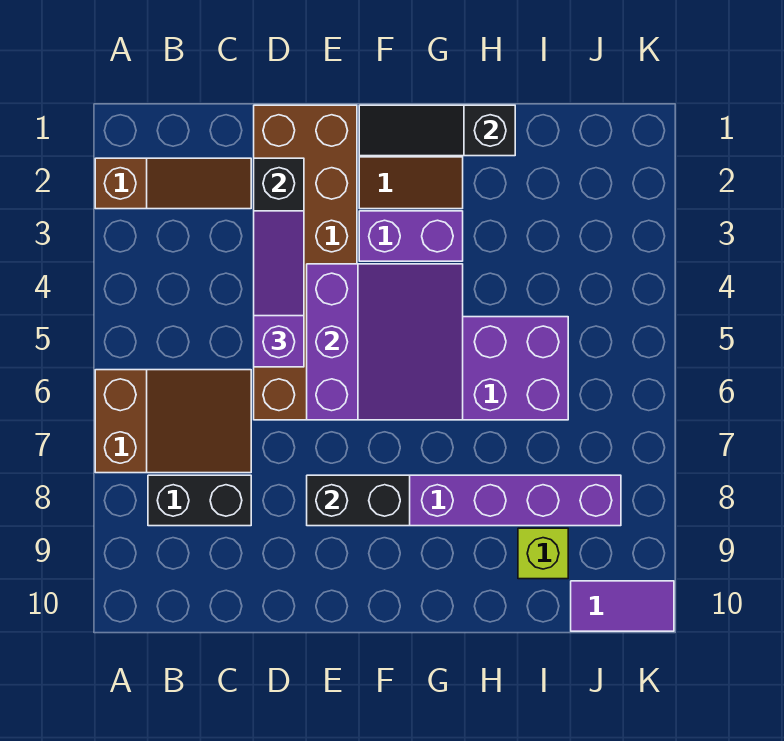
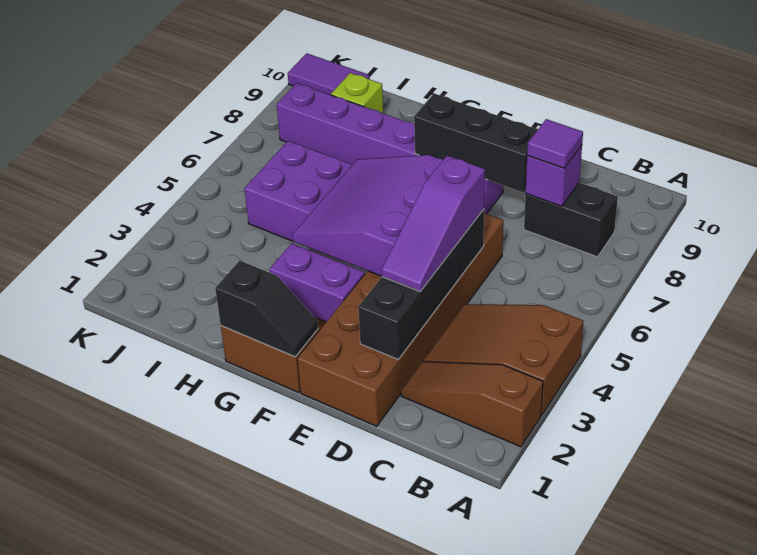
brown 2x3 slope [95,370,251,473] -> brown 2x3 slope moved to [423,304,583,415]
none -> purple 1x1 brick [526,145,582,206]
none -> purple 1x1 tile [527,119,583,168]
black 1x2 brick [307,475,410,526] -> black 1x3 brick [414,94,538,193]
black 1x3 slope [359,105,515,156] -> black 1x2 slope [215,261,318,357]

